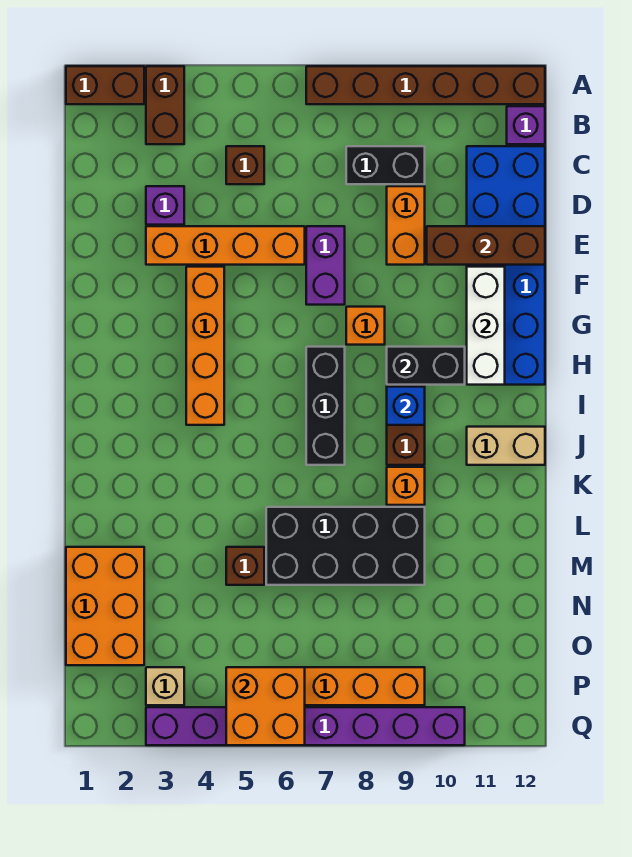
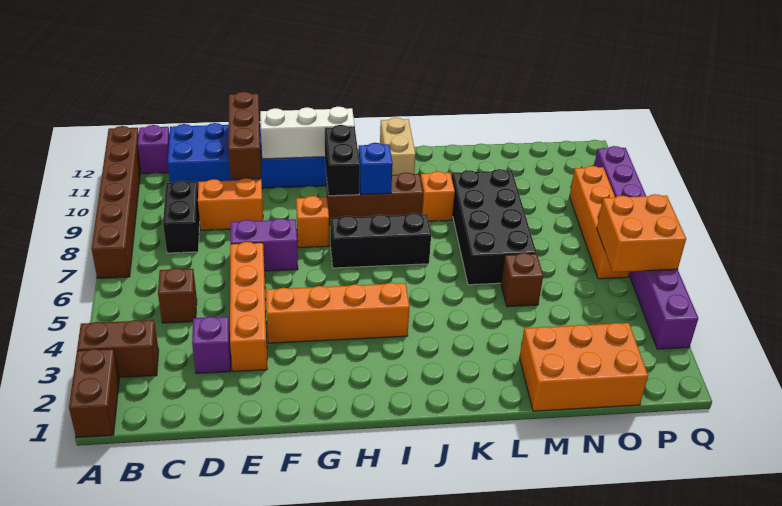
tan 1x1 brick [146,667,184,705] -> none

